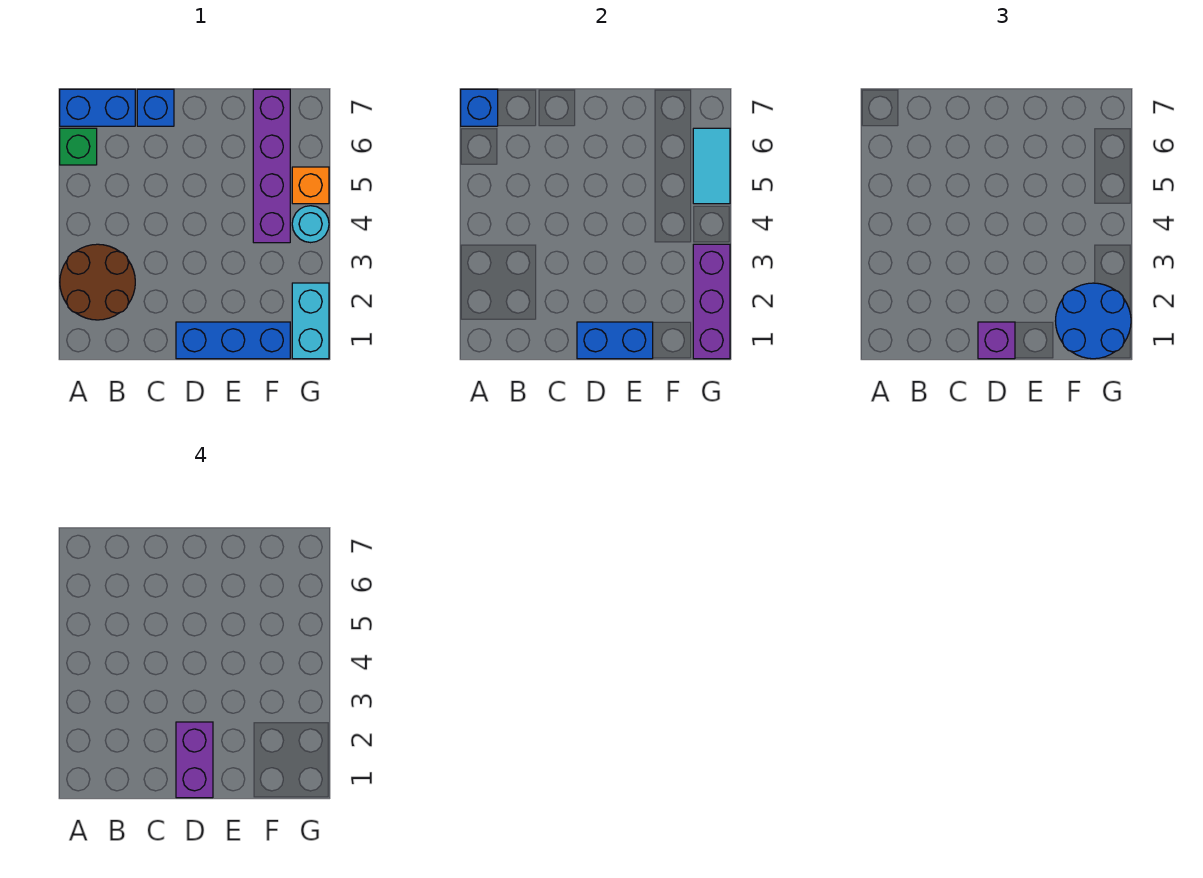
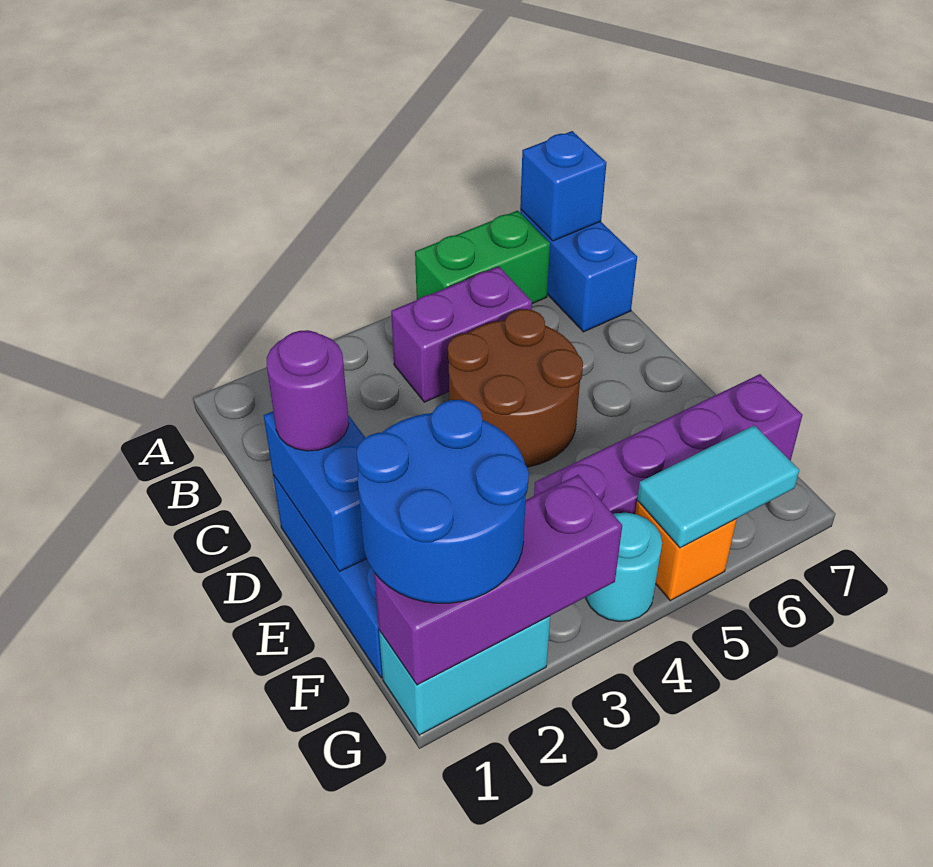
brown 2x2 round brick [60,244,135,320] -> brown 2x2 round brick moved to [448,309,583,467]
green 1x1 brick [60,128,97,165] -> green 1x2 brick [415,211,550,304]
blue 1x1 brick [137,89,174,126] -> none
purple 1x1 brick [978,322,1015,359] -> purple 1x1 round brick [267,330,349,451]
purple 1x2 brick [176,722,213,798] -> purple 1x2 brick moved to [391,266,532,402]

